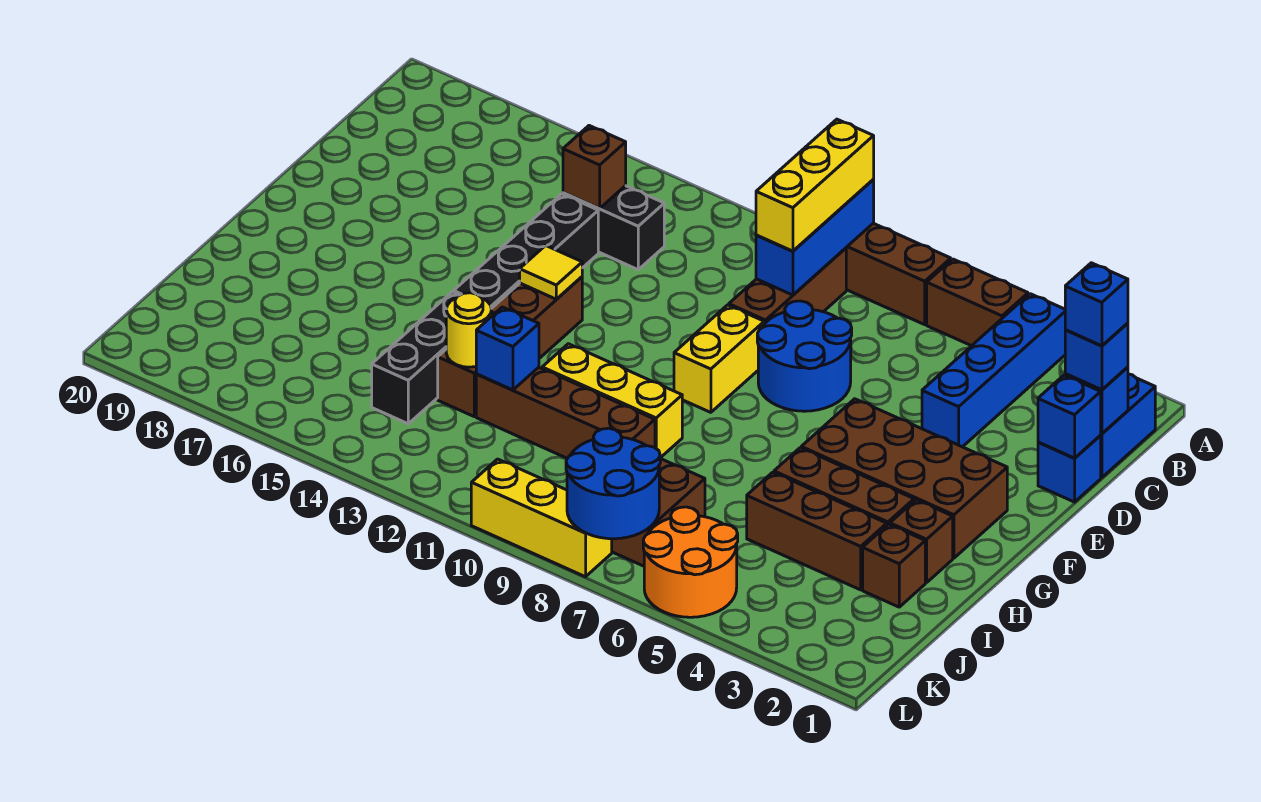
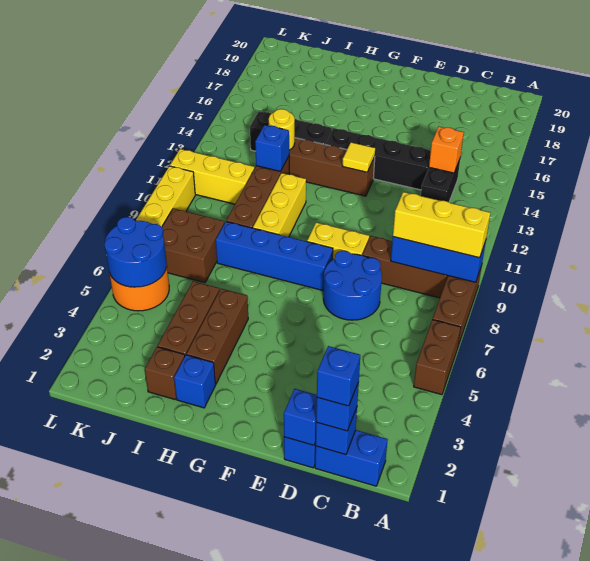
blue 1x4 brick [922,294,1065,447] -> blue 1x4 brick moved to [216,222,333,291]
brown 1x1 brick [563,126,626,209] -> orange 1x1 brick [429,127,464,173]
brown 2x4 brick [801,399,1007,558] -> none
brown 1x1 brick [890,500,953,583] -> blue 1x1 brick [174,355,216,408]
none -> yellow 1x3 brick [170,149,254,204]
blue 2x2 round brick [566,428,660,539] -> blue 2x2 round brick moved to [104,217,167,287]

